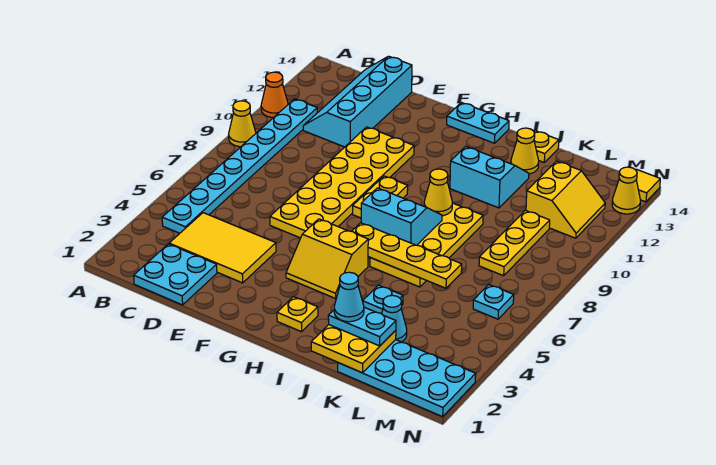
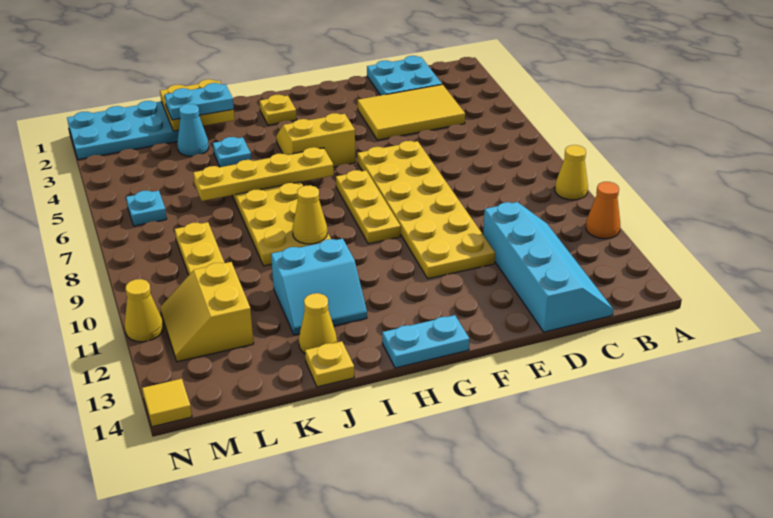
cyan 1x8 plate [162,99,317,233] -> none
yellow 1x2 plate [353,176,408,218] -> yellow 1x3 plate [336,170,401,244]
cyan 2x2 slope [361,188,442,245] -> none
cyan 1x1 cone [334,272,364,322] -> none
yellow 1x1 cone [612,167,640,214] -> yellow 1x1 cone moved to [125,279,163,342]

